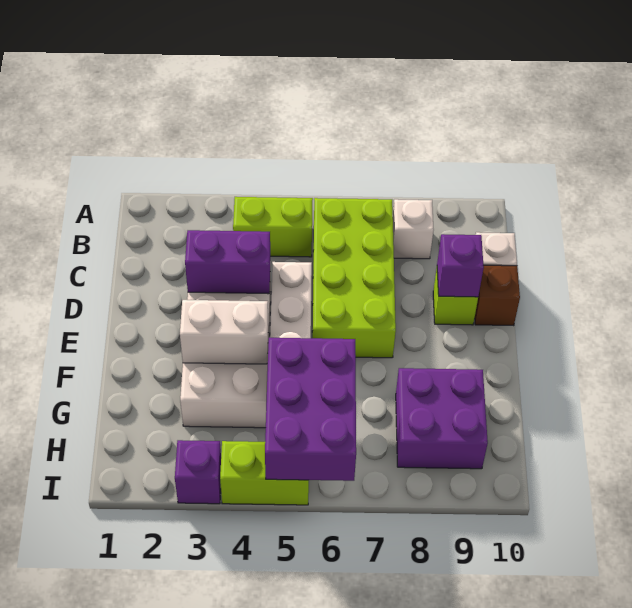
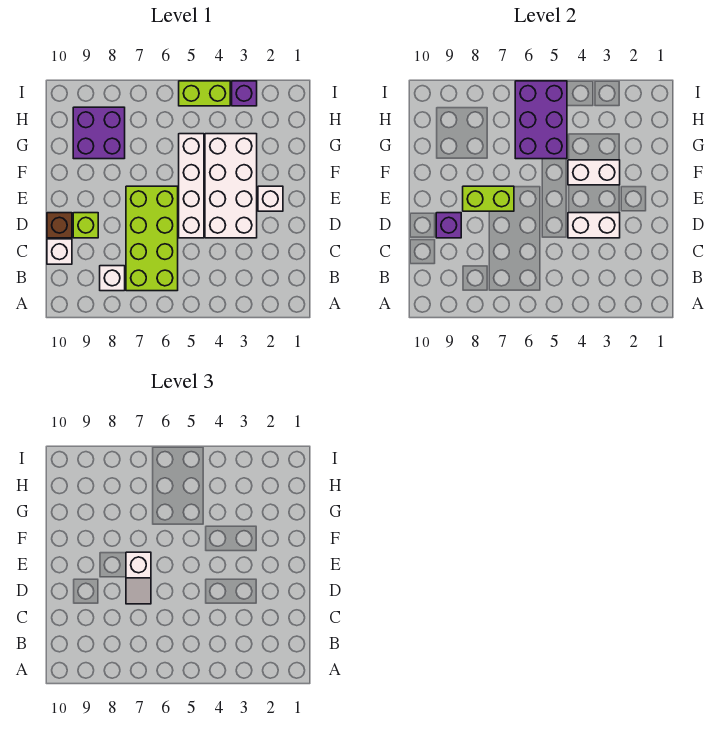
lime 1x2 brick [233,197,313,257] -> lime 1x2 brick moved to [463,186,514,211]
purple 1x2 brick [185,230,270,294] -> white 1x2 brick [568,213,620,238]
none -> white 1x2 slope [126,552,151,604]
none -> white 1x1 brick [258,186,283,211]

